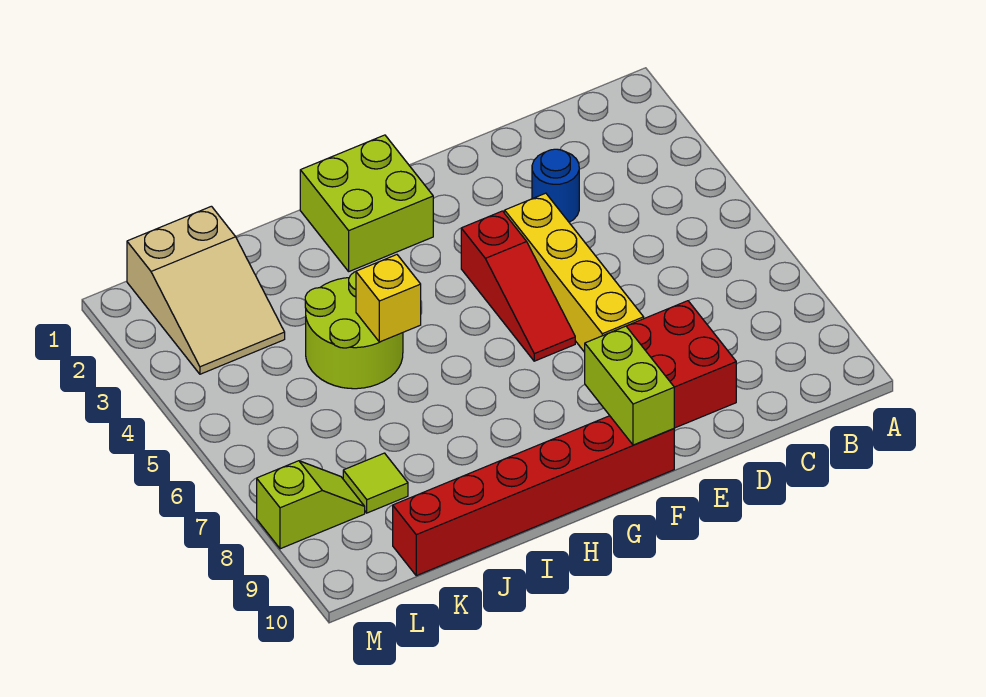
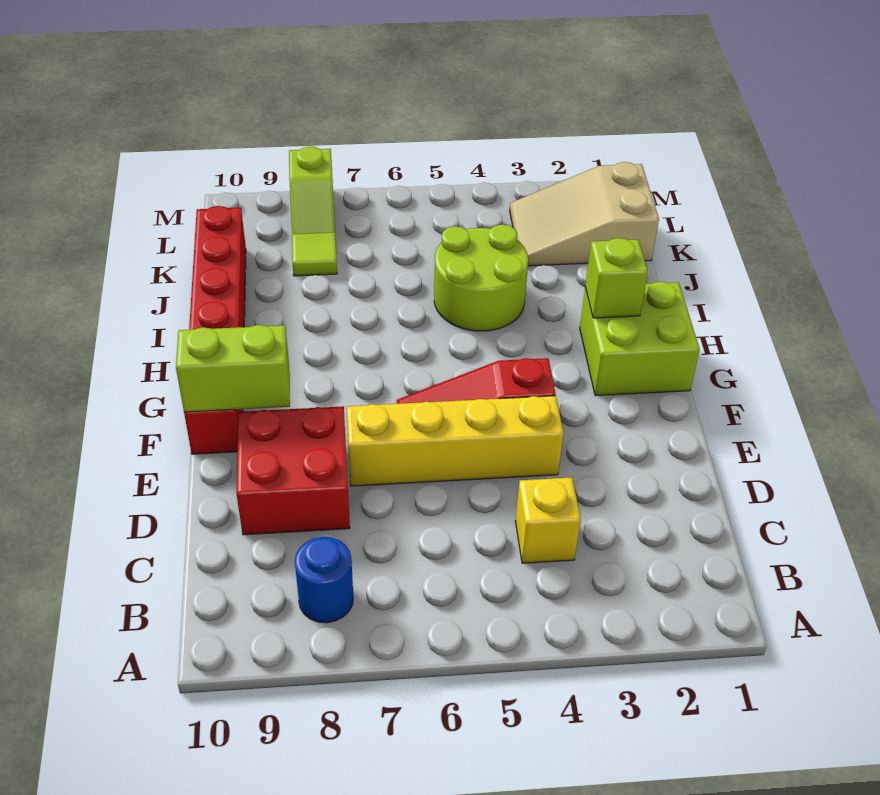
blue 1x1 round brick [532,149,579,222] -> blue 1x1 round brick moved to [295,537,353,623]
none -> lime 1x1 brick [585,238,648,318]
yellow 1x1 brick [356,255,421,342] -> yellow 1x1 brick moved to [515,477,581,563]

